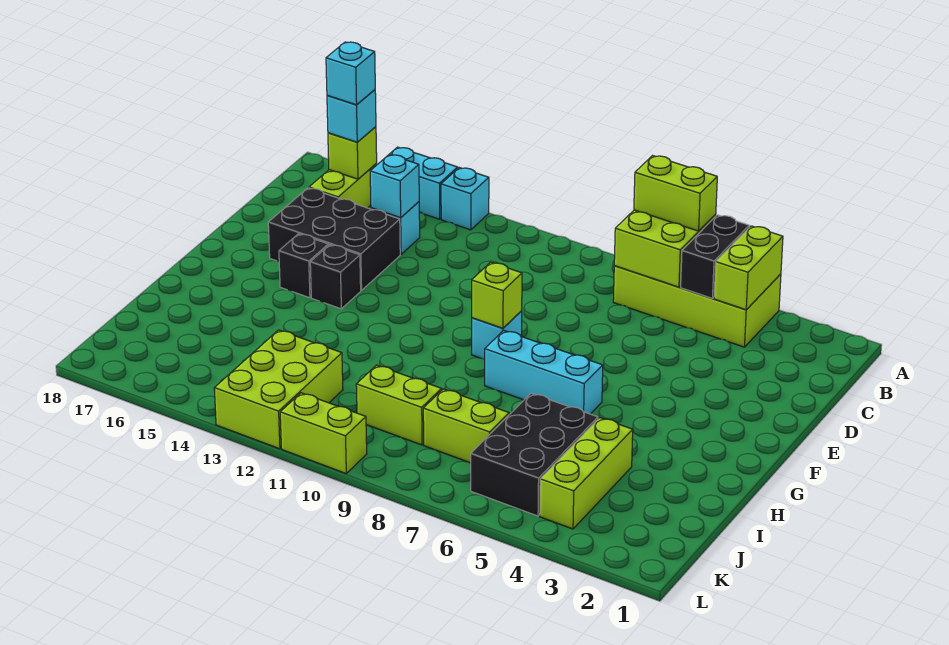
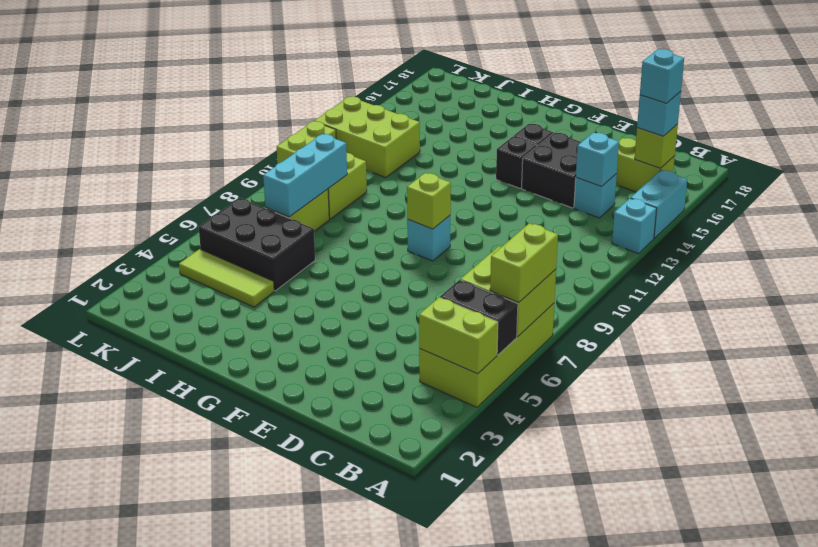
black 2x3 brick [268,188,400,290] -> black 2x2 brick [522,133,581,208]
cyan 1x3 brick [485,331,603,414] -> cyan 1x3 brick moved to [263,134,347,217]
lime 1x3 brick [540,418,633,529] -> lime 1x3 tile [179,249,274,307]

